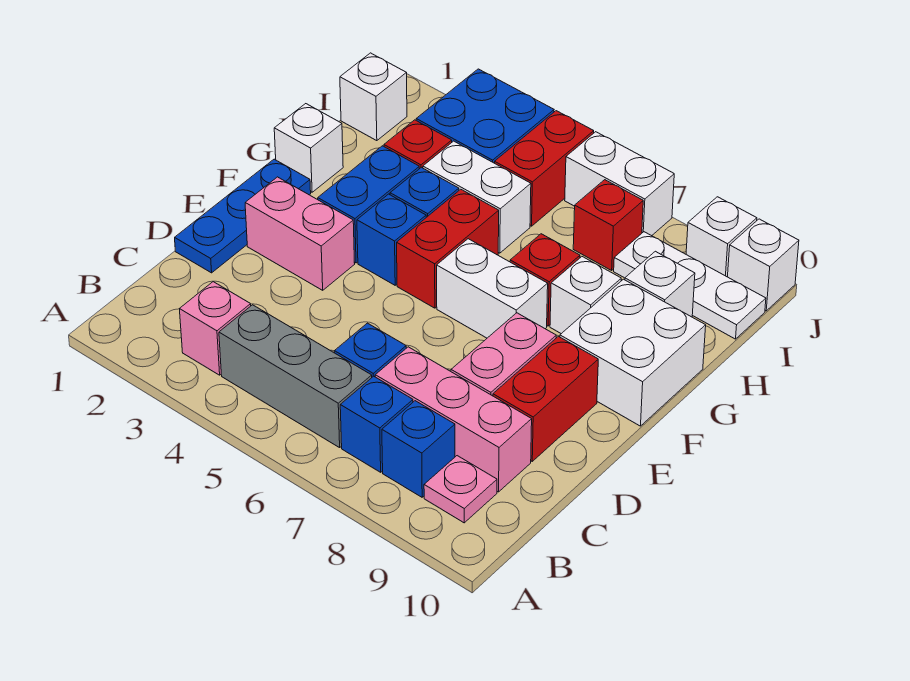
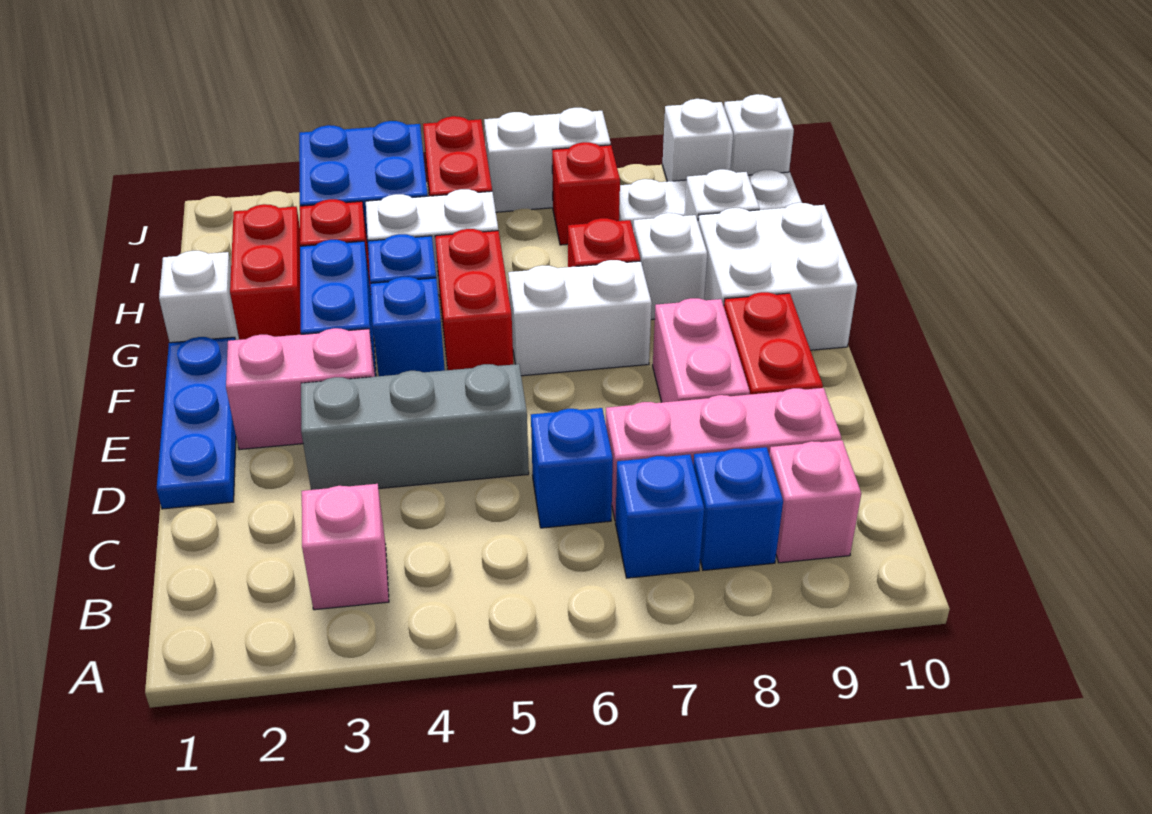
grey 1x3 brick [219,305,372,448] -> grey 1x3 brick moved to [301,364,529,490]
pink 1x1 plate [424,456,497,523] -> pink 1x1 brick [769,440,861,563]
none -> red 1x2 brick [230,204,301,340]
white 1x1 brick [340,53,407,141] -> none

